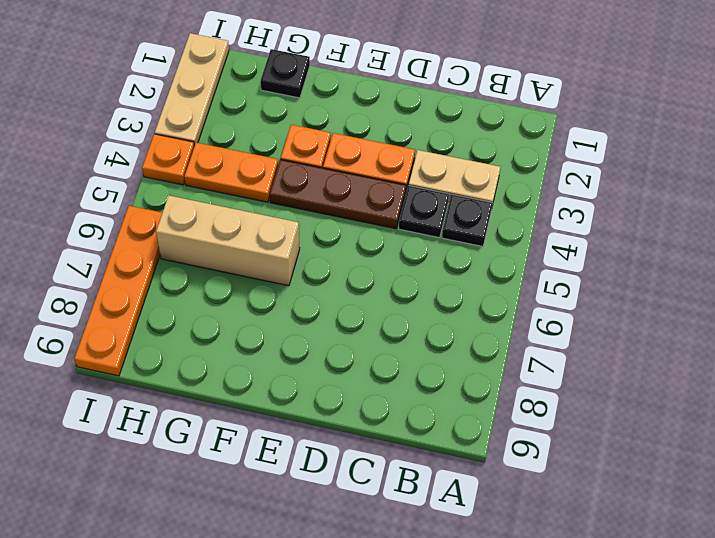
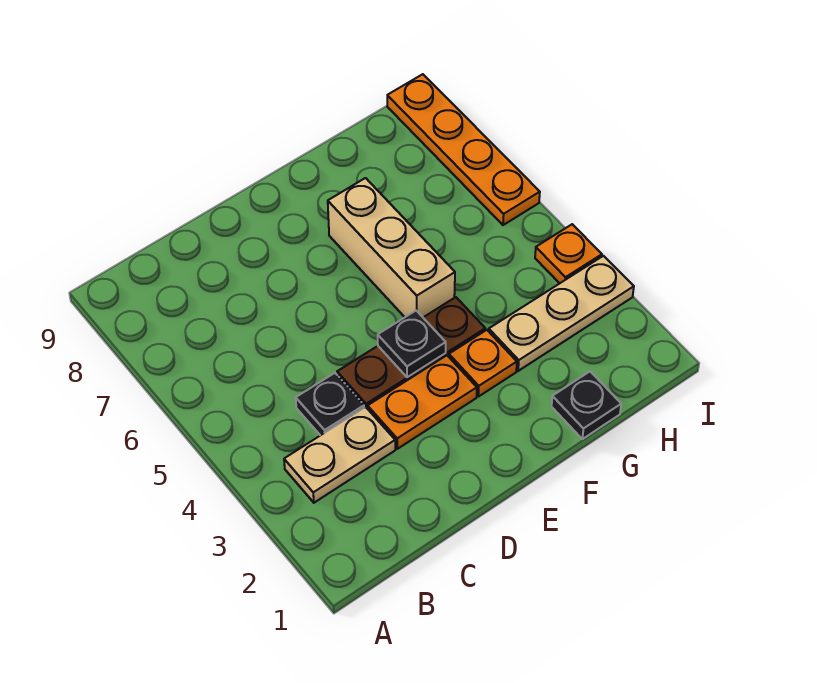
black 1x1 plate [442,194,493,246] -> black 1x1 plate moved to [378,311,446,377]
tan 1x3 brick [156,195,300,286] -> tan 1x3 brick turned to [328,178,455,317]
orange 1x2 plate [184,143,278,202] -> none
tan 1x3 plate [155,33,229,146] -> tan 1x3 plate turned to [489,256,634,371]

